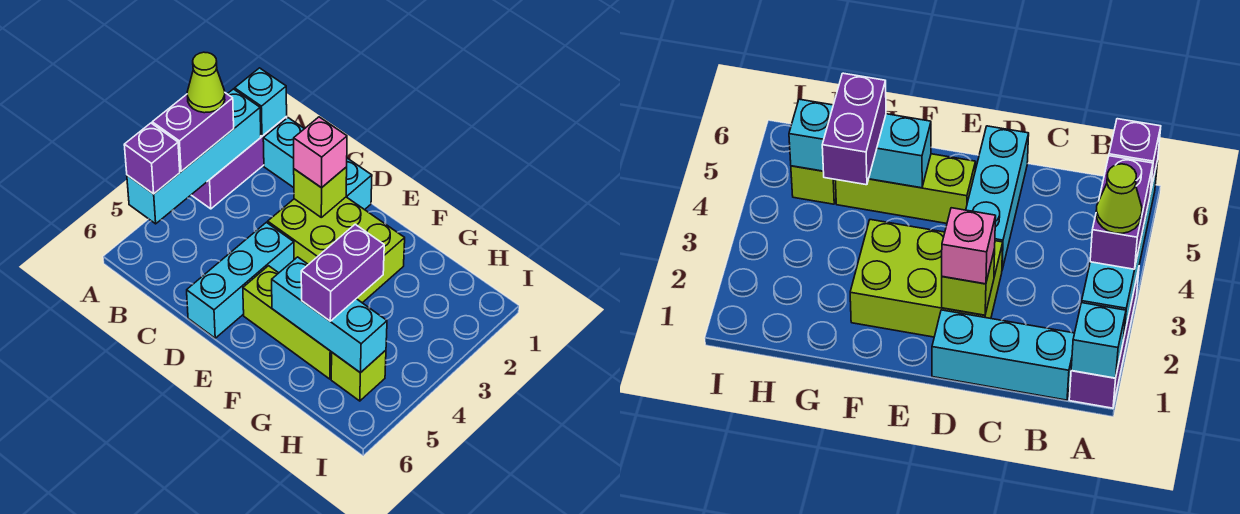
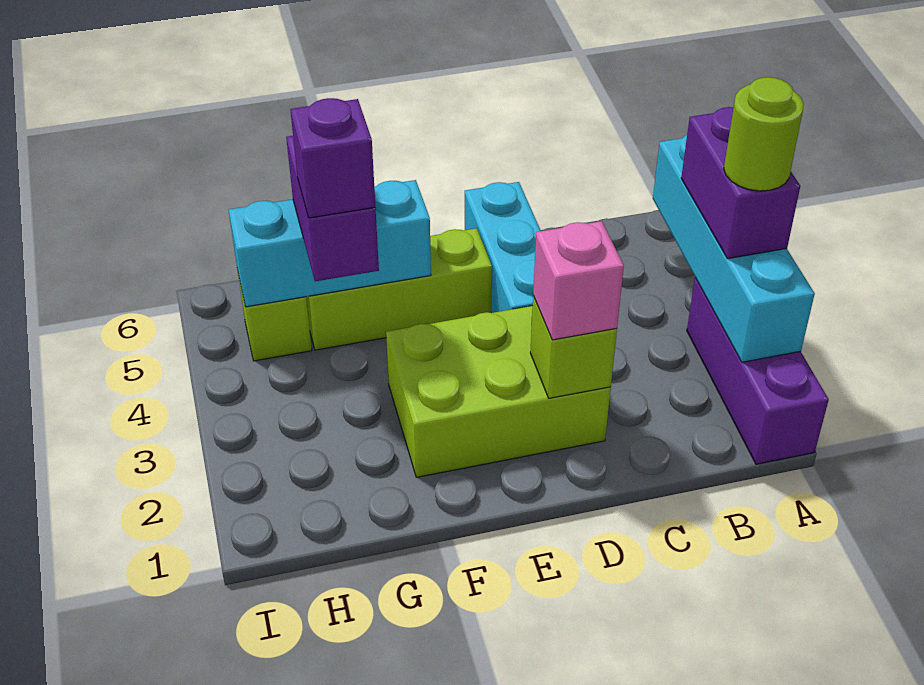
cyan 1x1 brick [235,68,287,136] -> none
lime 1x1 cone [187,52,225,113] -> lime 1x1 round brick [724,77,804,191]
purple 1x1 brick [124,123,180,194] -> purple 1x1 brick moved to [290,98,375,218]
cyan 1x3 brick [263,118,372,210] -> none

